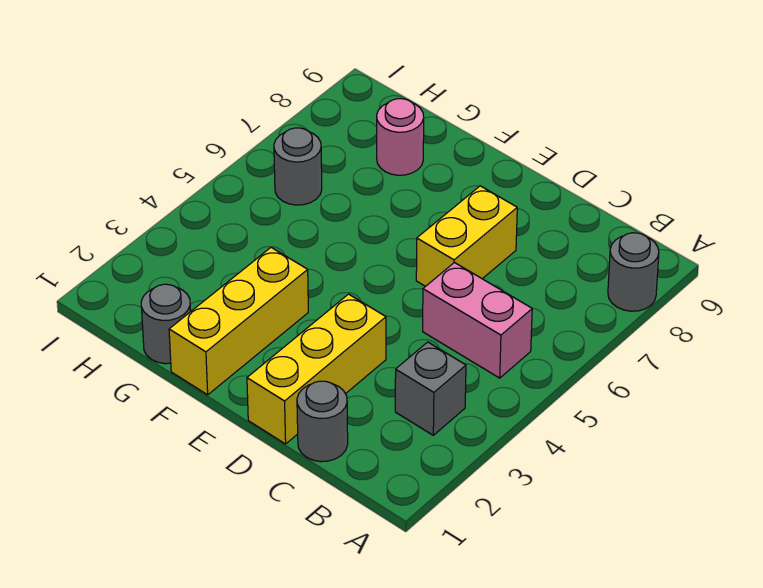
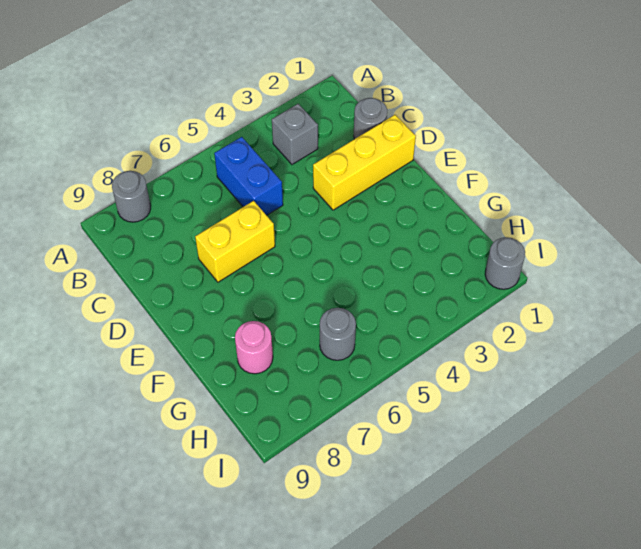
pink 1x2 brick [423,263,532,378] -> blue 1x2 brick [214,137,283,215]
yellow 1x3 brick [169,247,308,395] -> none
grey 1x1 round brick [141,284,191,364] -> grey 1x1 round brick moved to [485,237,525,289]

